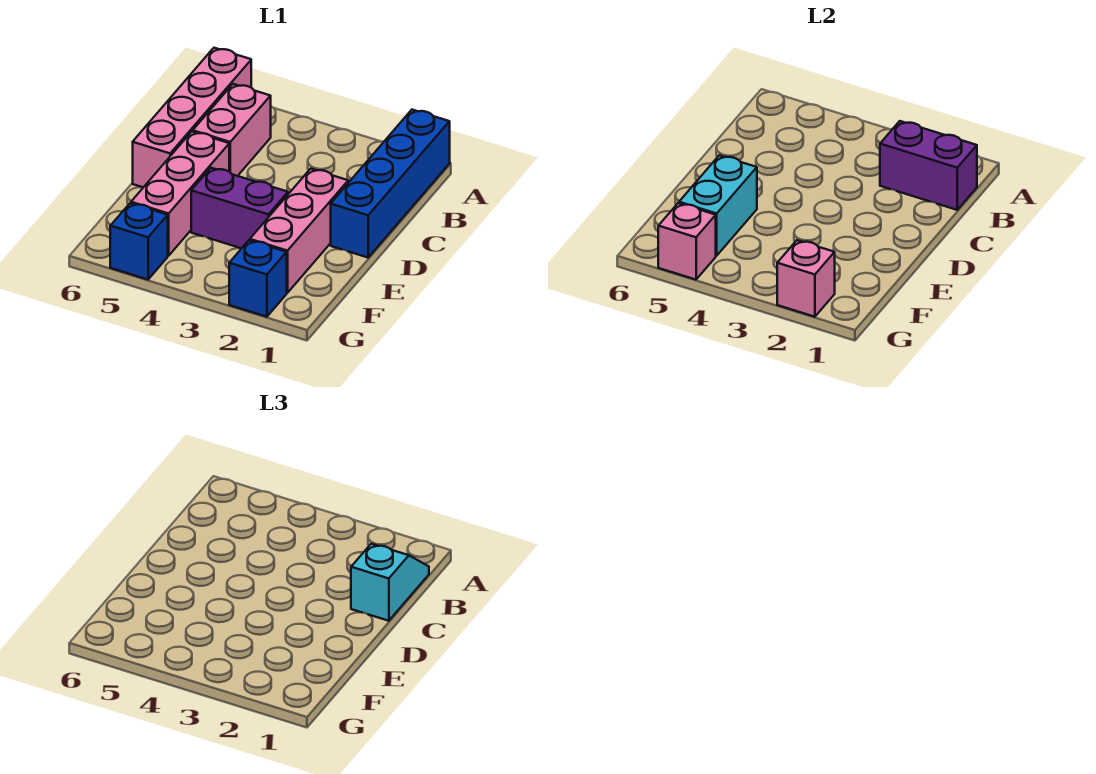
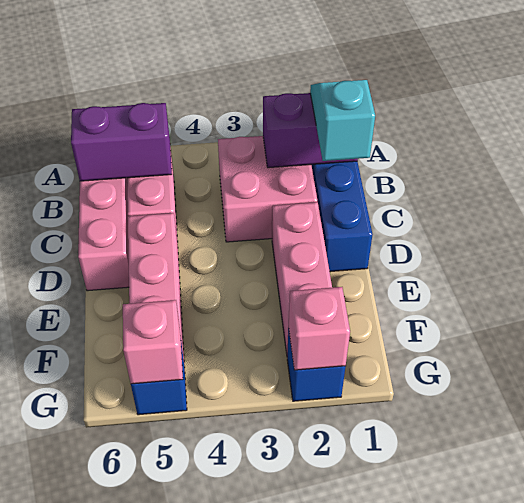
none -> pink 2x2 brick [218,136,317,242]
purple 1x2 brick [191,168,288,248] -> purple 1x2 brick moved to [71,103,172,181]
cyan 1x2 brick [679,155,757,256] -> none

